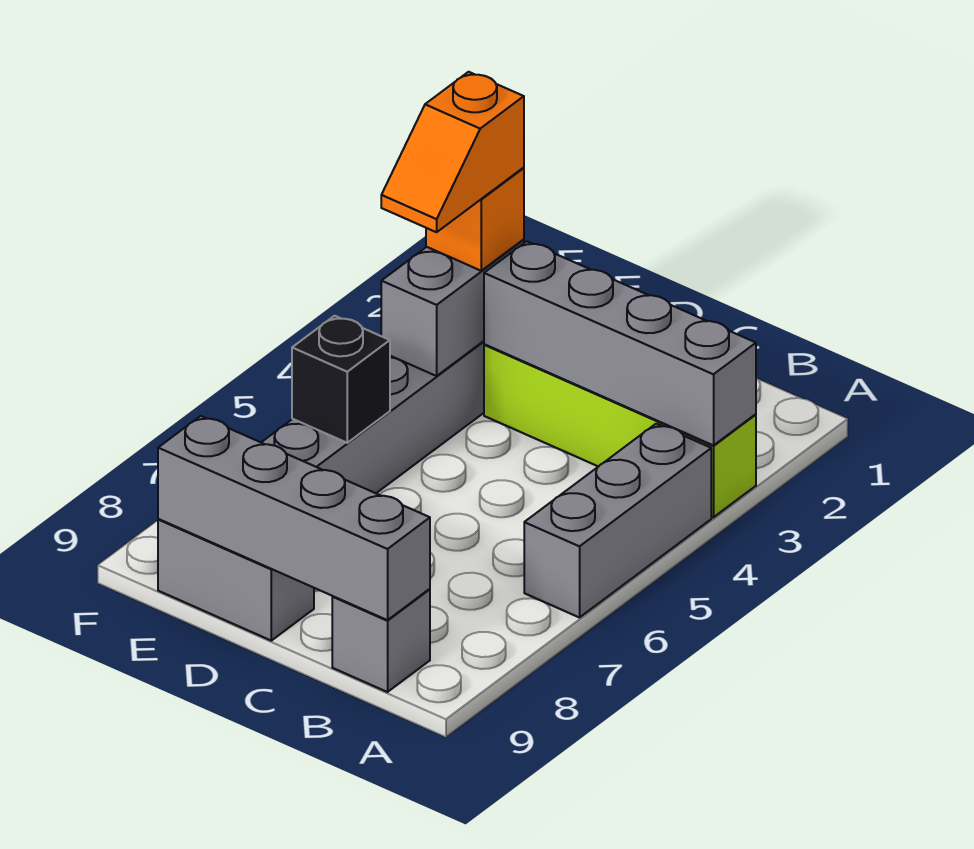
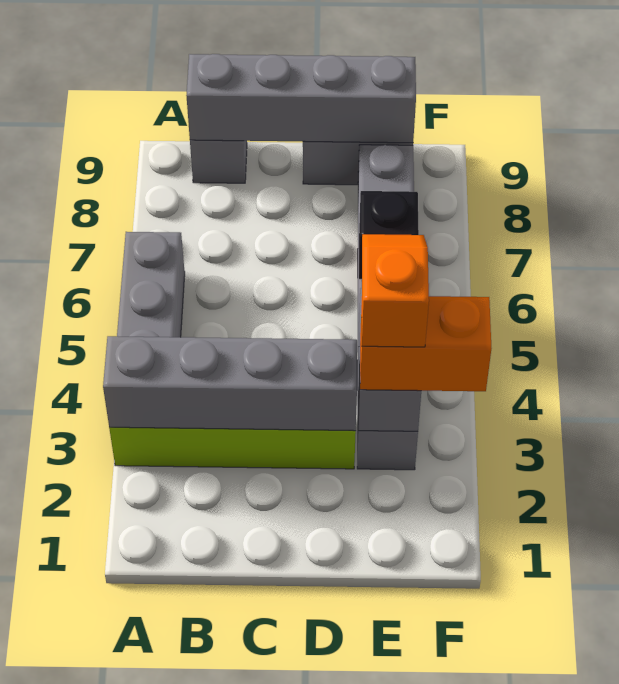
orange 1x1 brick [426,168,524,271] -> orange 1x2 brick [360,296,491,391]

